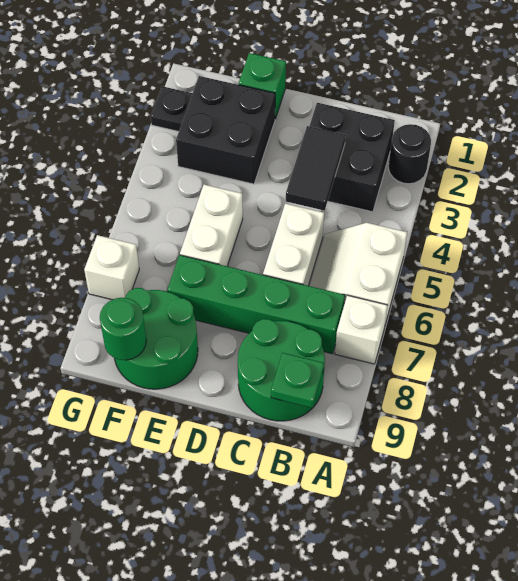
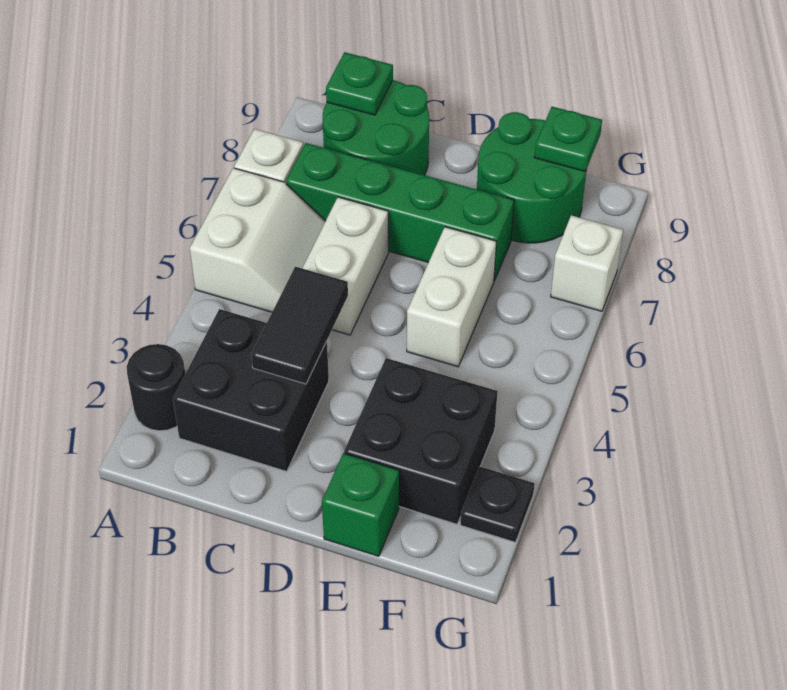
green 1x1 round brick [100,298,146,360] -> green 1x1 plate [535,107,602,172]

